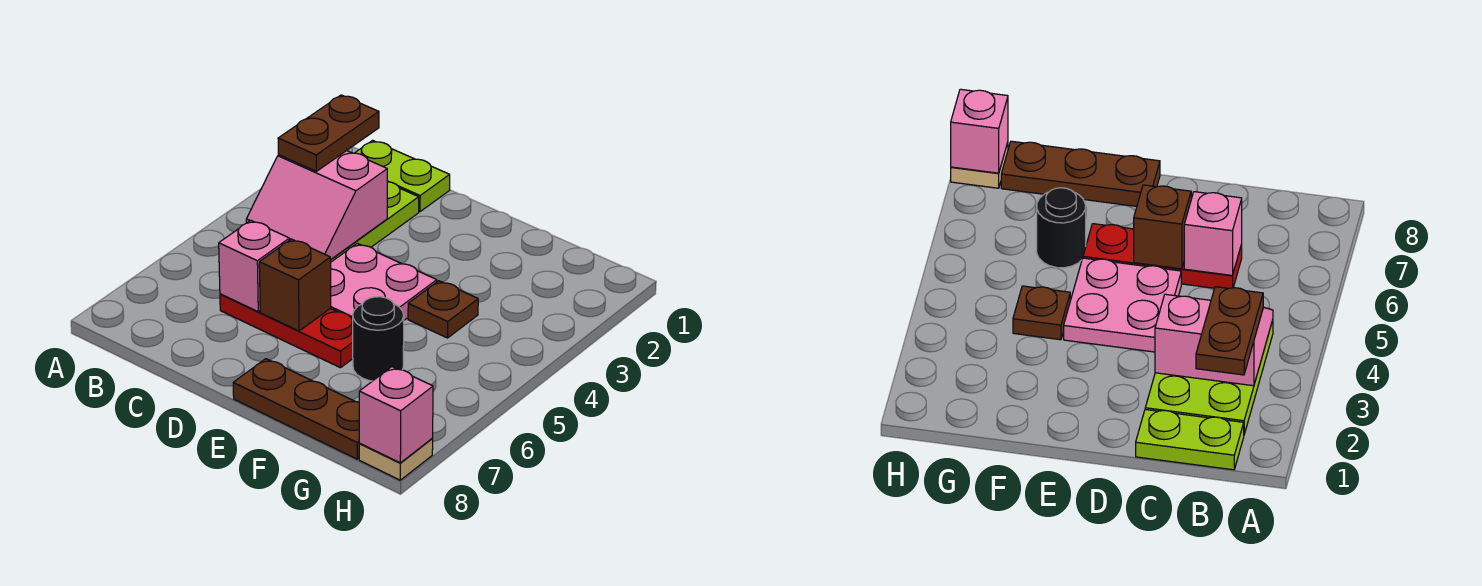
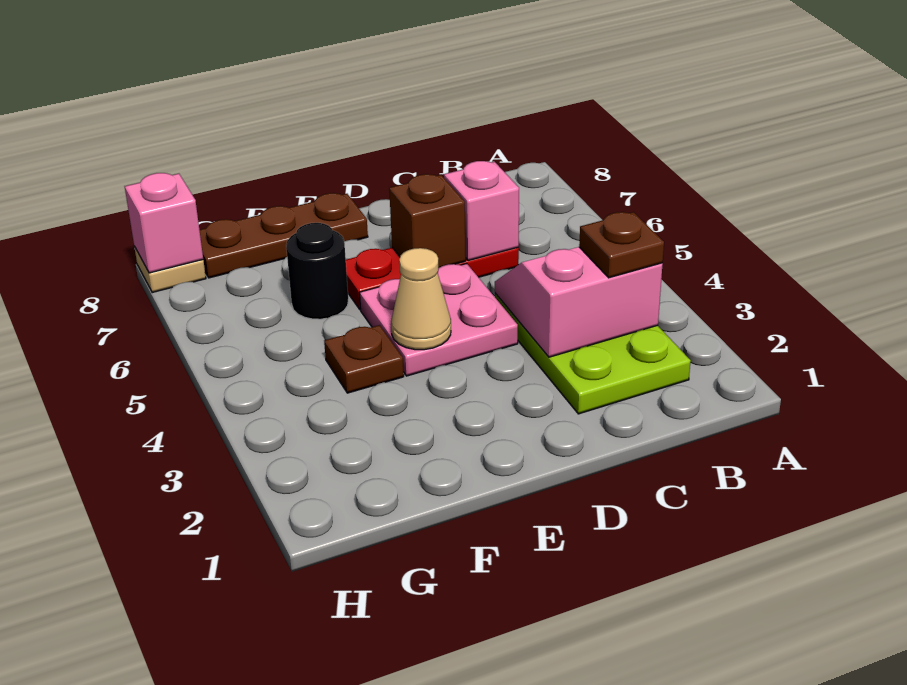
lime 1x2 plate [355,140,450,212] -> none
brown 1x2 plate [278,95,379,171] -> brown 1x1 plate [579,212,664,278]
none -> tan 1x1 cone [391,248,451,350]

